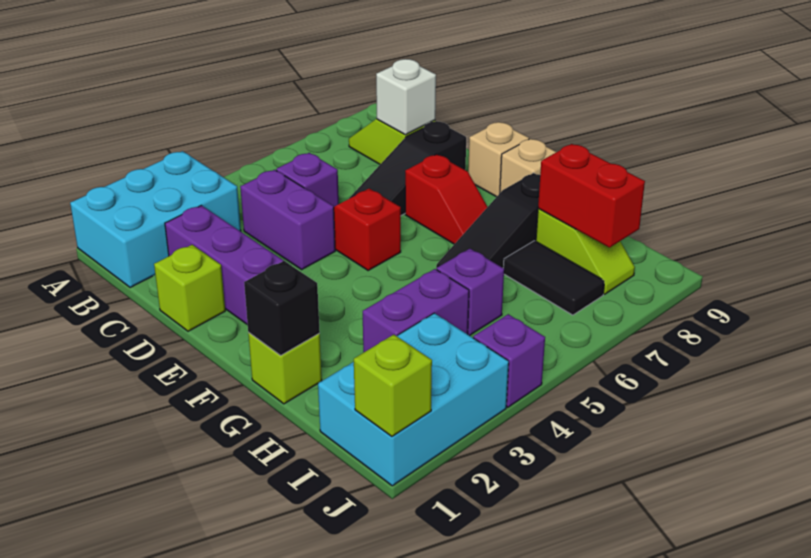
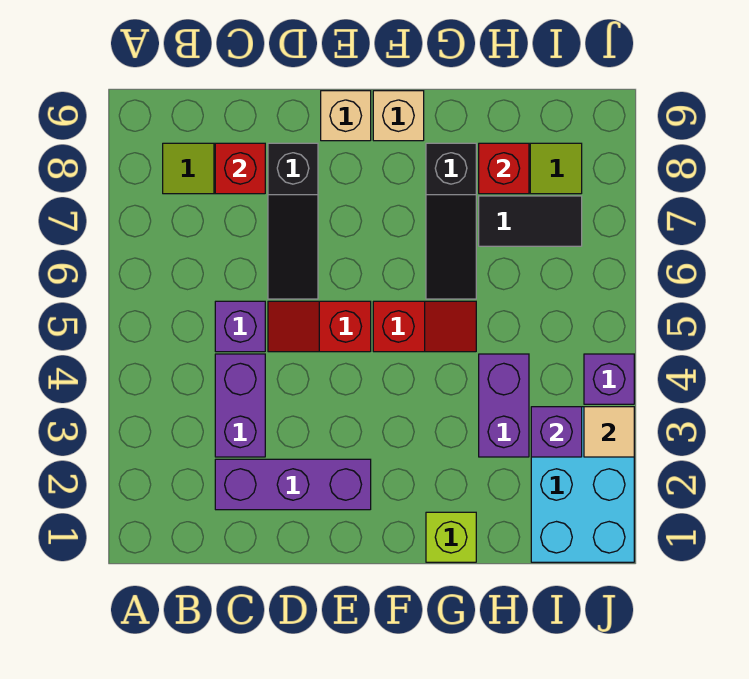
cyan 2x3 brick [70,151,241,288] -> none
purple 1x2 brick [240,170,335,269] -> purple 1x2 brick turned to [215,354,265,457]
white 1x1 brick [376,59,436,135] -> red 1x1 brick [215,143,265,194]
lime 1x1 brick [154,245,225,331] -> none
red 1x2 slope [405,154,487,244] -> red 1x2 slope moved to [373,301,476,352]
black 1x1 brick [244,261,320,356] -> none
purple 1x1 brick [436,249,504,336] -> purple 1x1 brick moved to [531,407,582,457]
red 1x2 brick [538,144,645,248] -> red 1x1 brick [479,143,529,194]
lime 1x1 brick [354,335,432,437] -> none
none -> tan 1x1 tile [584,407,634,457]

